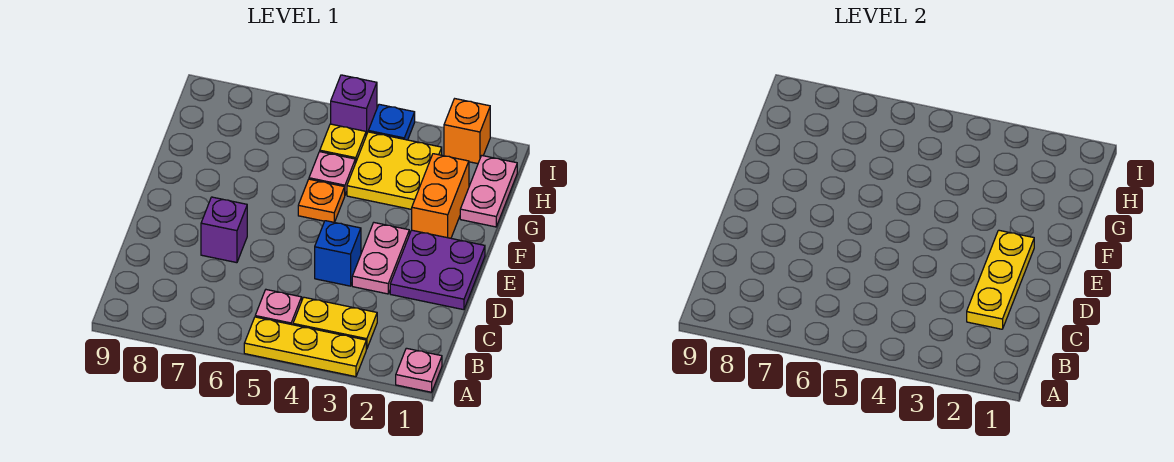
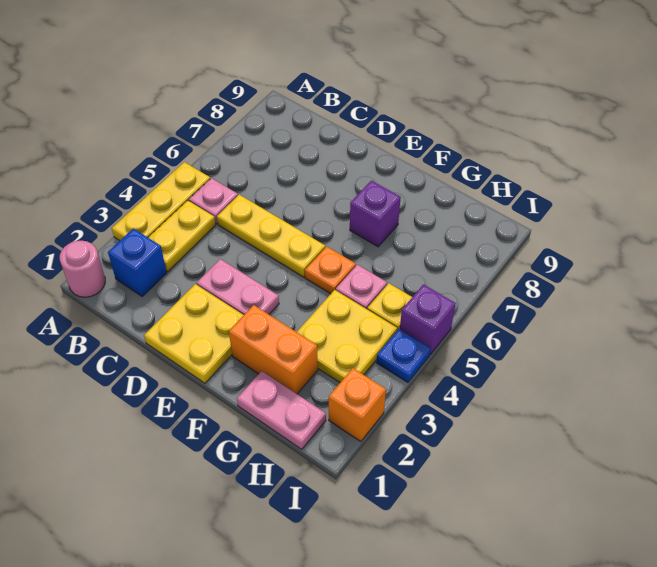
pink 1x1 plate [396,348,442,392] -> pink 1x1 round brick [60,241,105,297]
yellow 1x3 plate [967,230,1034,329] -> yellow 1x3 plate moved to [217,195,325,277]
purple 2x2 plate [390,230,485,310] -> yellow 2x2 plate [144,284,244,383]
blue 1x1 brick [315,221,361,286] -> blue 1x1 brick moved to [108,228,167,296]
purple 1x1 brick [201,197,247,263] -> purple 1x1 brick moved to [350,181,401,247]

